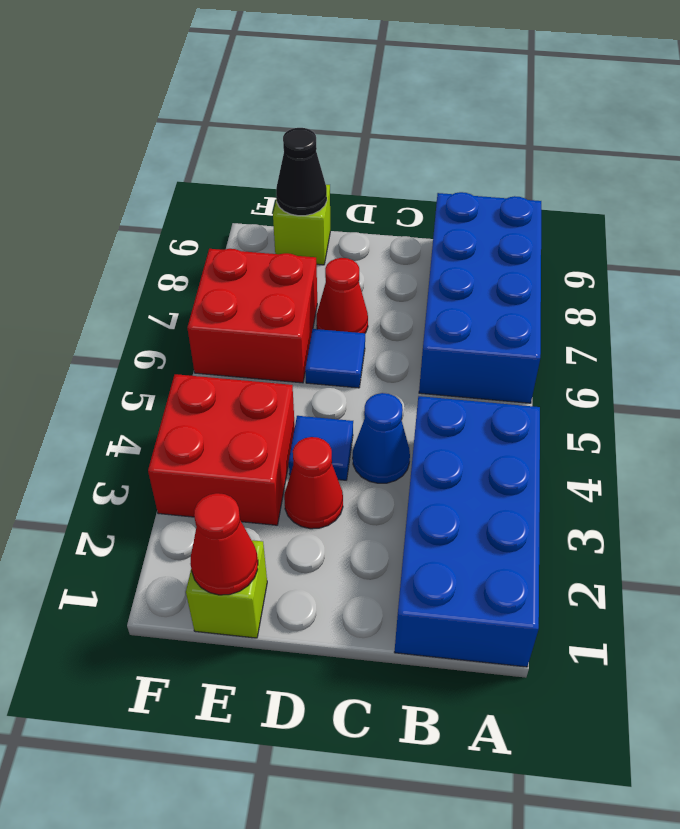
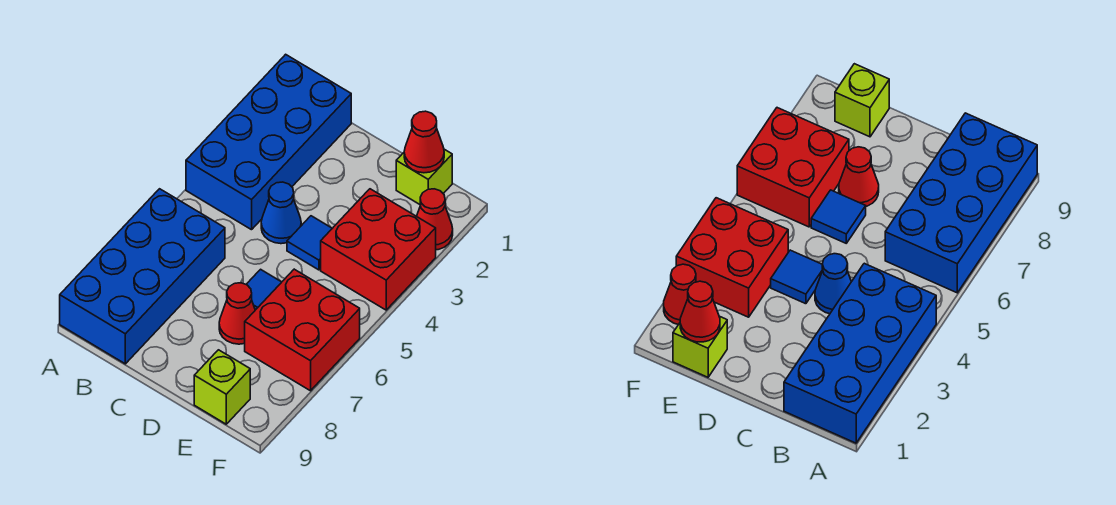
red 1x1 cone [284,437,343,529] -> red 1x1 cone moved to [417,189,453,250]
black 1x1 cone [276,128,327,216] -> none

